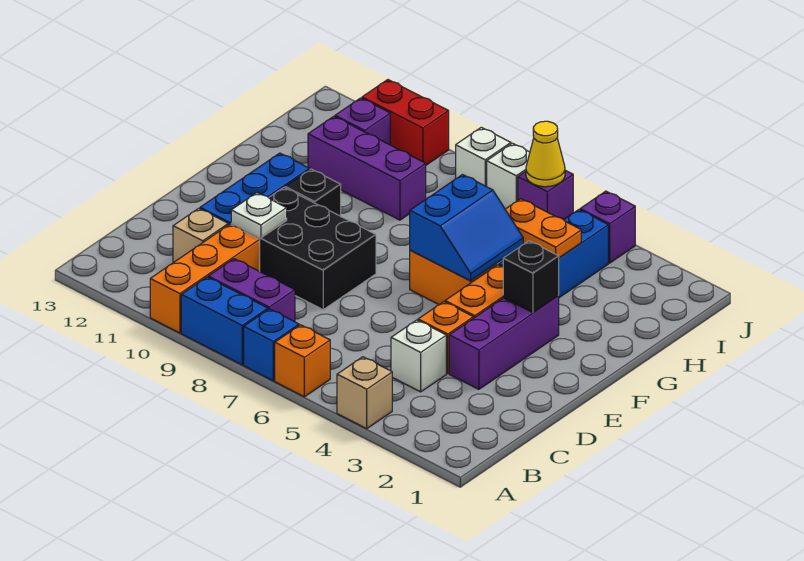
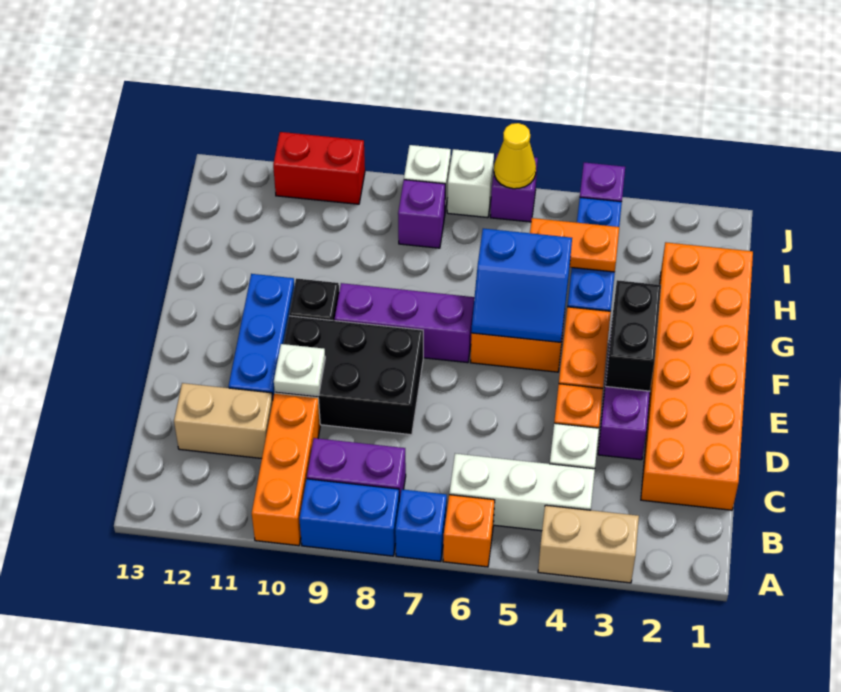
tan 1x1 brick [337,357,392,429] -> tan 1x2 brick [538,505,639,583]
none -> white 1x3 brick [449,454,595,531]
none -> orange 2x6 brick [641,242,753,510]
tan 1x1 brick [173,208,228,263] -> tan 1x2 brick [174,383,273,458]
black 1x1 brick [503,241,559,313] -> black 1x2 brick [606,280,661,391]
blue 2x2 slope [410,175,523,281] -> blue 2x2 slope turned to [471,229,572,342]
purple 1x3 brick [308,116,426,220] -> purple 1x3 brick moved to [335,283,474,363]
purple 1x1 brick [335,98,390,145] -> purple 1x1 brick moved to [398,180,445,248]

